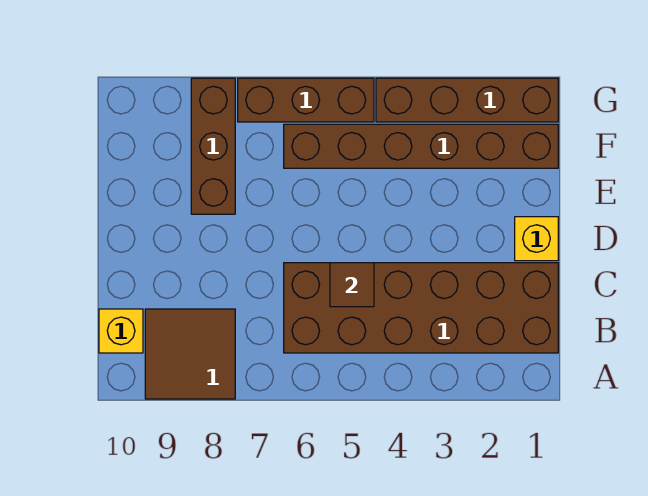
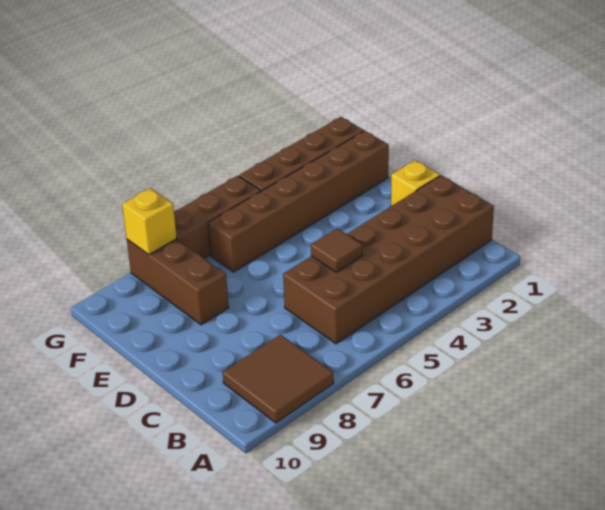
yellow 1x1 brick [99,309,143,353] -> yellow 1x1 brick moved to [122,188,177,255]

